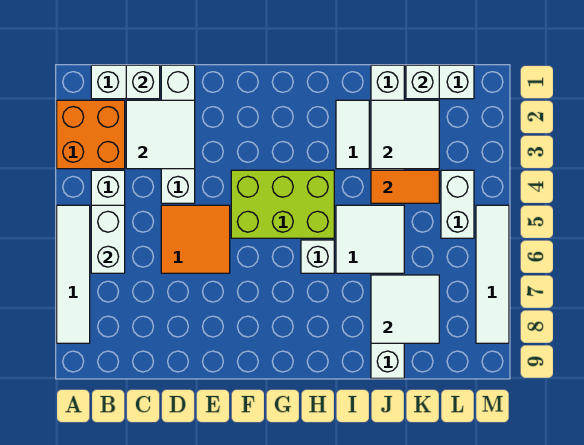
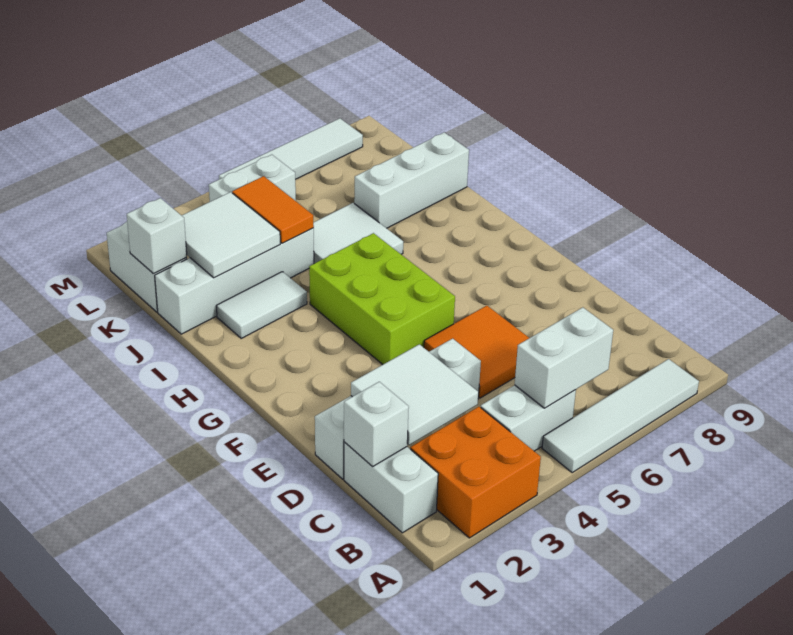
white 1x1 brick [301,240,334,273] -> none
white 2x2 tile [371,275,439,343] -> none

